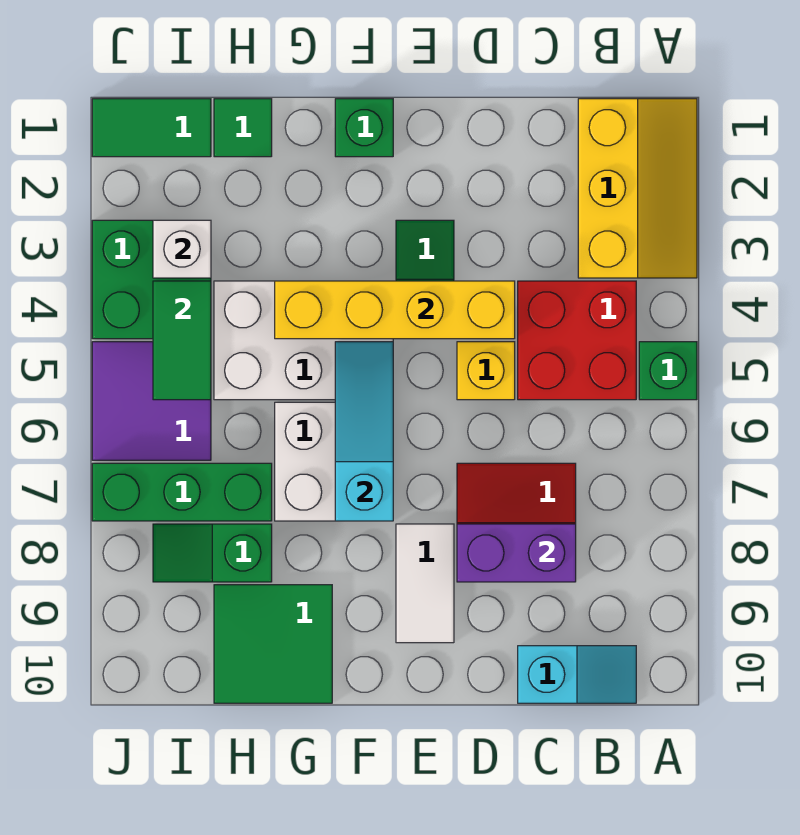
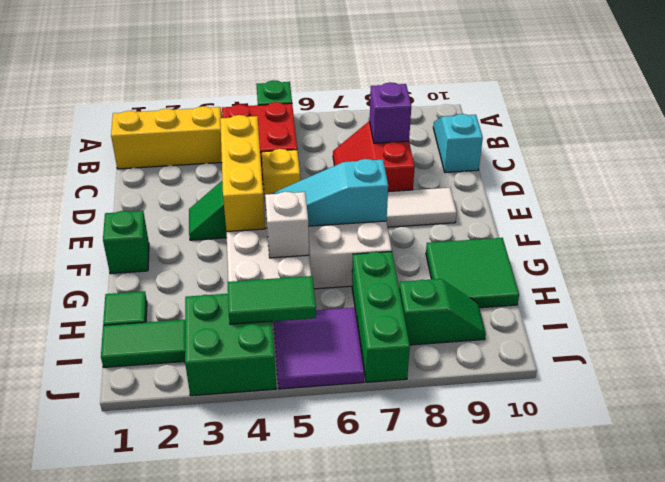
purple 1x2 brick [457,524,576,582] -> purple 1x1 brick [370,82,411,143]
yellow 1x4 brick [275,281,515,339] -> yellow 1x3 brick [220,115,265,232]
green 1x2 slope [153,524,272,582] -> green 1x2 slope turned to [399,279,486,345]
green 1x2 tile [92,99,211,157] -> green 1x2 tile turned to [101,320,185,367]
white 1x1 brick [153,220,211,278] -> white 1x1 brick moved to [265,192,309,258]

